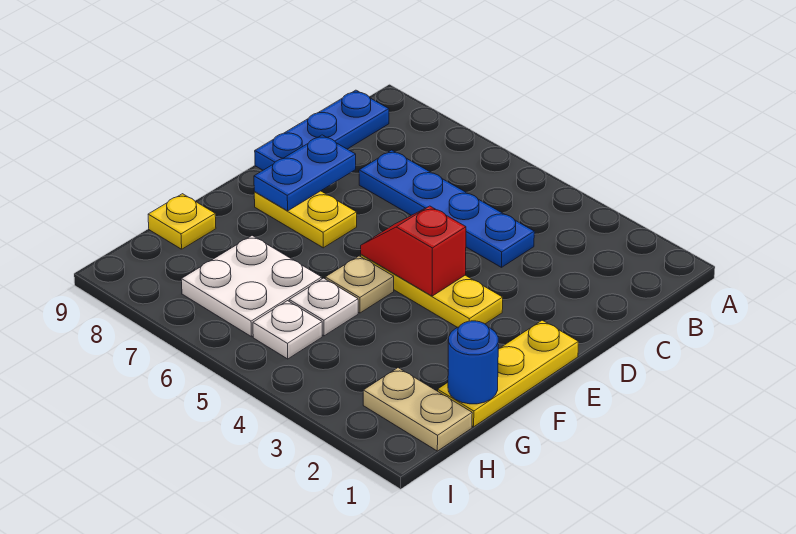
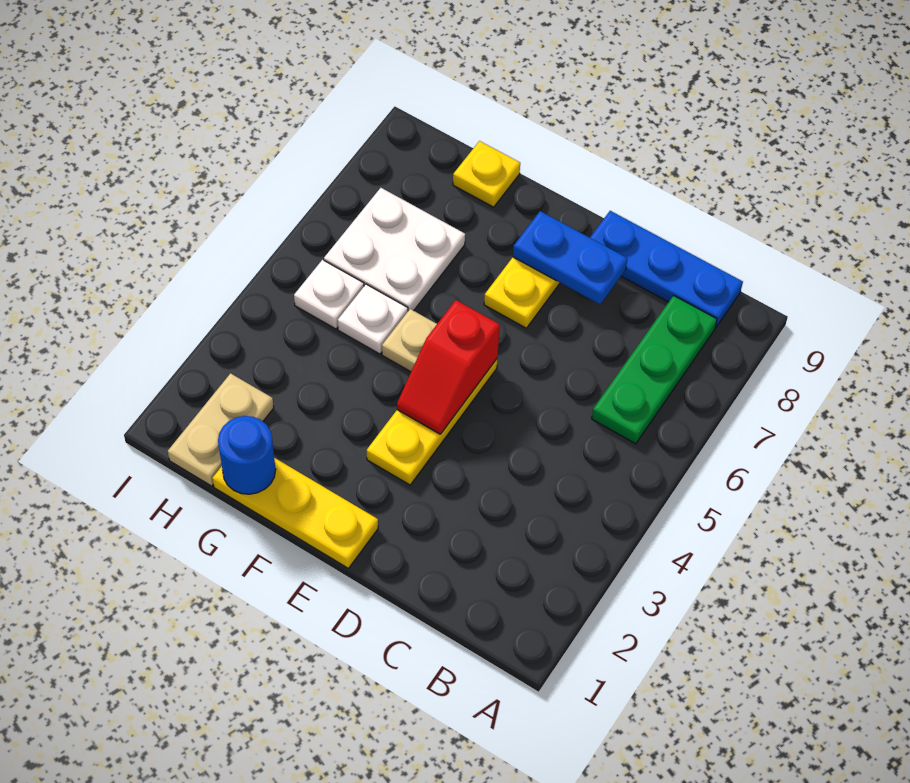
none -> green 1x3 plate [592,296,717,444]
blue 1x4 plate [359,150,534,267] -> none
red 1x2 slope [361,206,466,296] -> red 1x2 slope turned to [397,300,500,434]

